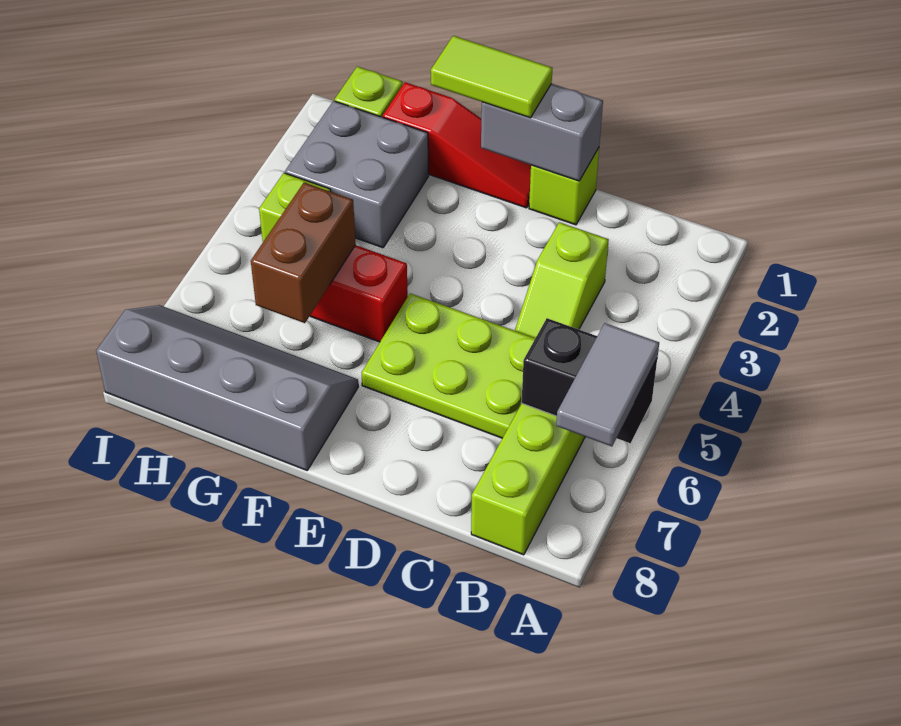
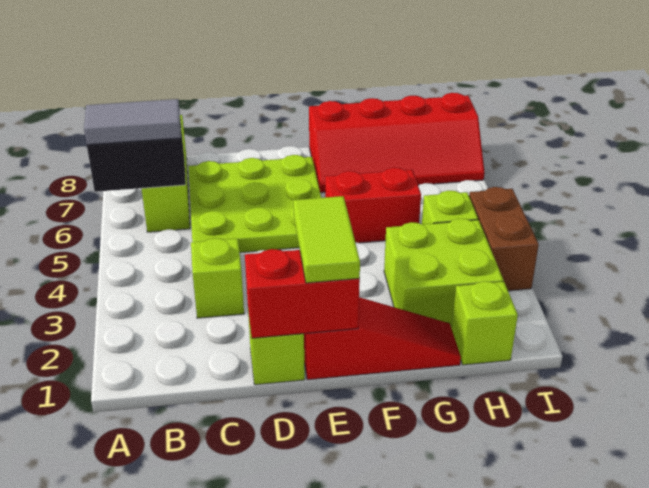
grey 1x2 tile [556,323,659,446] -> grey 1x2 tile turned to [84,99,181,145]
lime 2x3 plate [362,293,535,438] -> lime 3x3 plate [188,155,321,253]
grey 1x2 brick [481,84,603,181] -> red 1x2 brick [245,249,360,338]
red 1x3 slope [383,82,531,208] -> red 1x3 slope turned to [304,297,461,380]
lime 1x2 tile [431,36,552,118] -> lime 1x2 tile turned to [293,196,360,283]
grey 2x4 slope [96,305,358,470] -> red 2x4 slope [309,93,484,193]
grey 2x2 brick [285,101,429,248] -> lime 2x2 brick [384,219,504,328]
brown 1x2 brick [251,183,356,323] -> brown 1x2 brick moved to [469,187,539,291]

